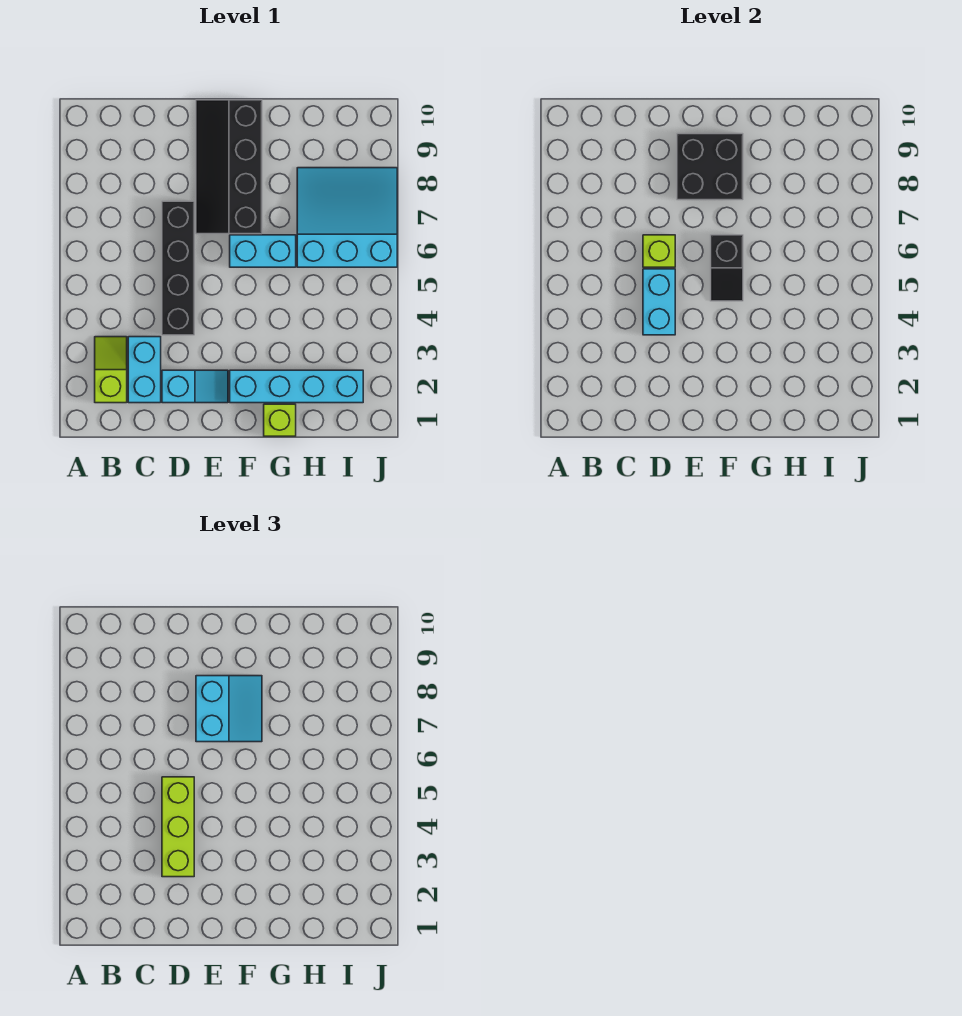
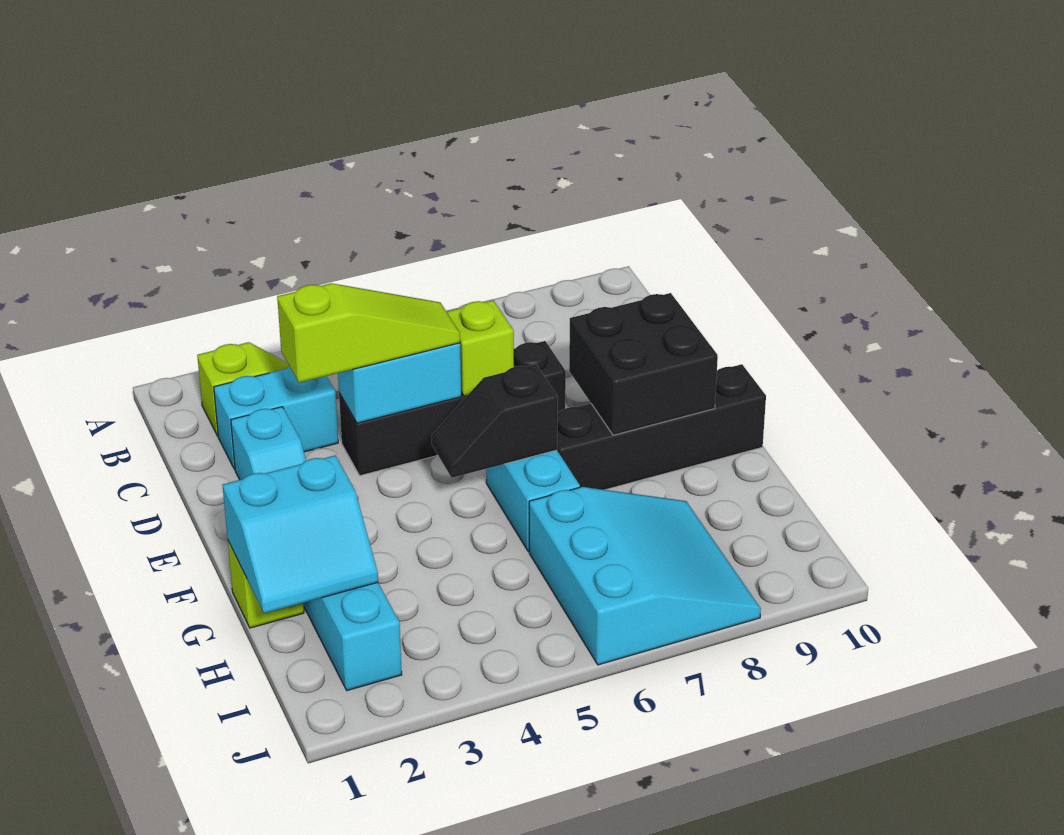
lime 1x3 brick [162,777,194,877] -> lime 1x3 slope [277,283,460,383]
cyan 2x2 slope [196,676,262,742] -> cyan 2x2 slope moved to [223,455,378,613]

